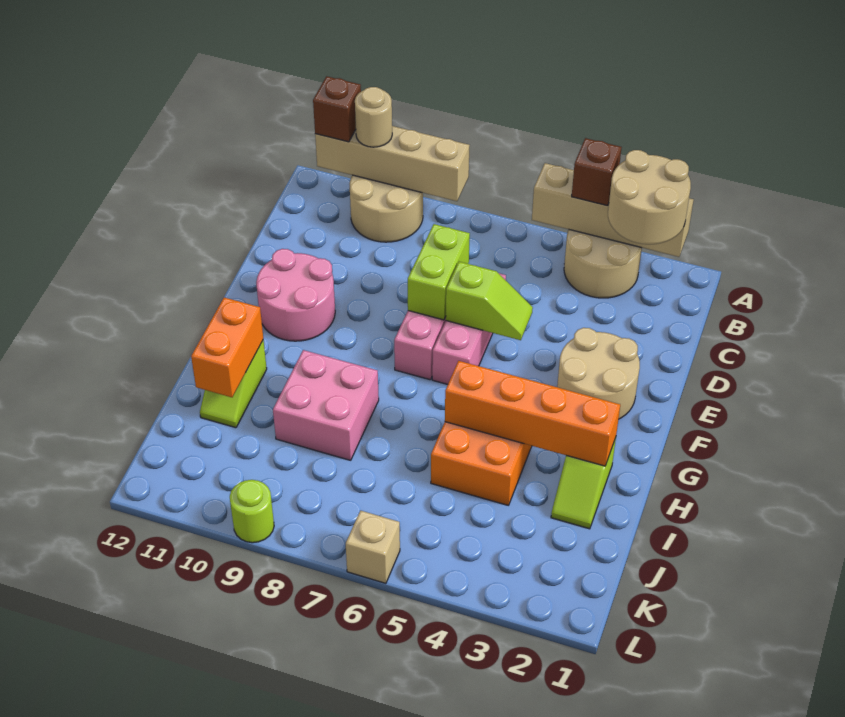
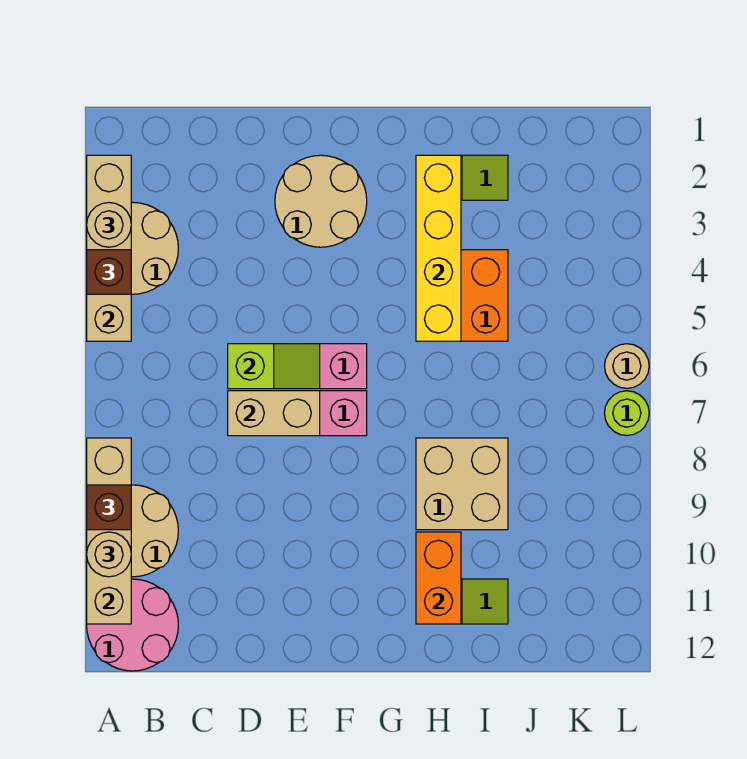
tan 2x2 round brick [608,150,691,244] -> tan 1x1 round brick [87,203,131,247]
brown 1x1 brick [313,76,361,142] -> brown 1x1 brick moved to [87,485,131,530]
lime 1x2 brick [408,224,470,320] -> tan 1x2 brick [228,391,320,436]
lime 1x2 slope [446,262,533,340] -> lime 1x2 slope turned to [228,344,320,389]
pink 2x2 round brick [256,249,335,341] -> pink 2x2 round brick moved to [87,579,178,671]
orange 1x4 brick [445,361,620,466] -> yellow 1x4 brick [416,155,461,341]
pink 2x2 brick [273,350,379,460] -> tan 2x2 brick [416,438,508,530]
orange 1x2 brick [191,298,263,397] -> orange 1x2 brick turned to [416,532,461,624]
tan 1x1 brick [346,510,400,583] -> tan 1x1 round brick [605,344,649,388]
lime 1x1 round brick [230,480,274,543] -> lime 1x1 round brick moved to [604,391,649,436]

